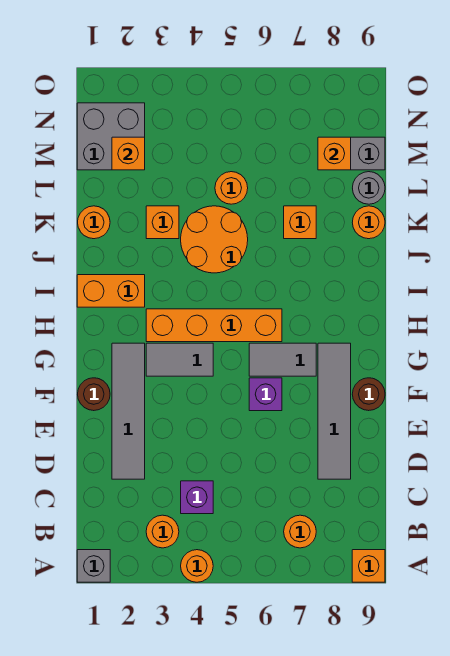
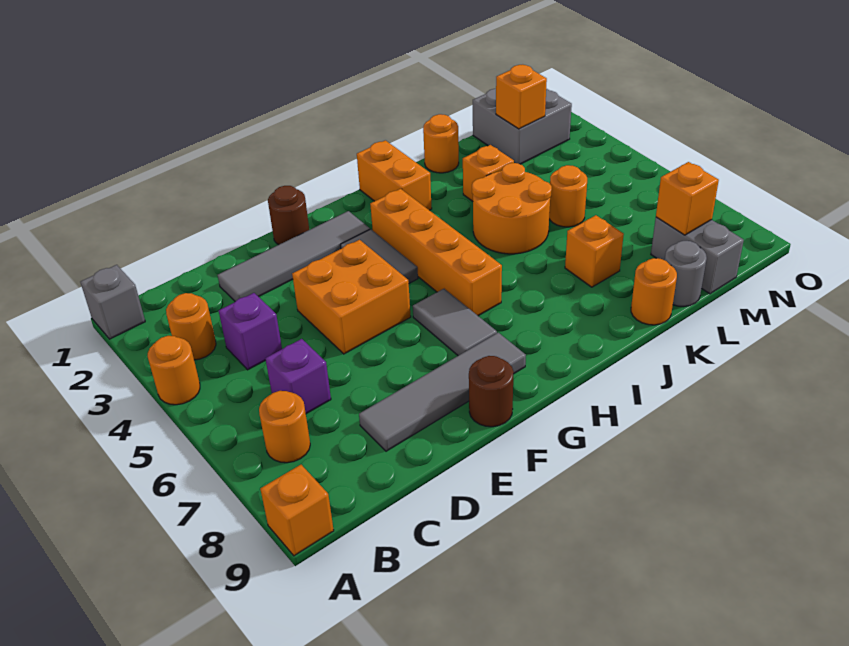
none -> orange 2x2 brick [292,240,411,354]
purple 1x1 brick [249,378,282,411] -> purple 1x1 brick moved to [265,339,331,414]

